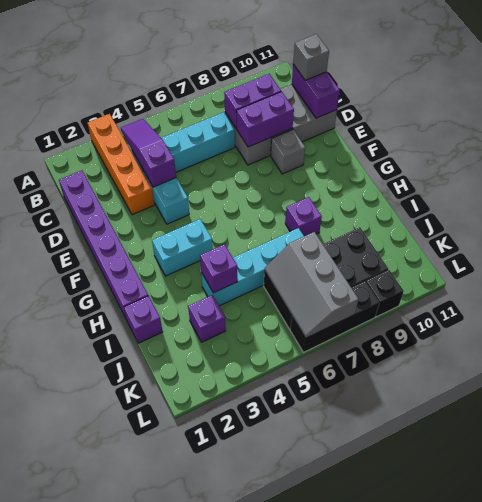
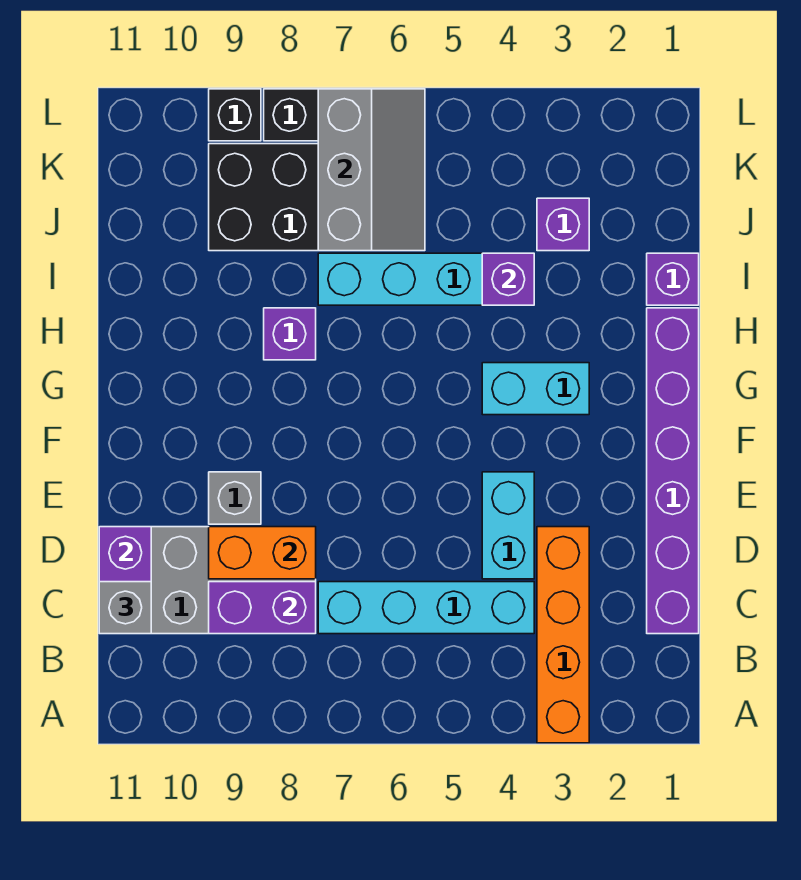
purple 1x3 slope [121,119,176,187] -> none
purple 1x2 brick [236,92,294,147] -> orange 1x2 brick [209,527,316,579]

